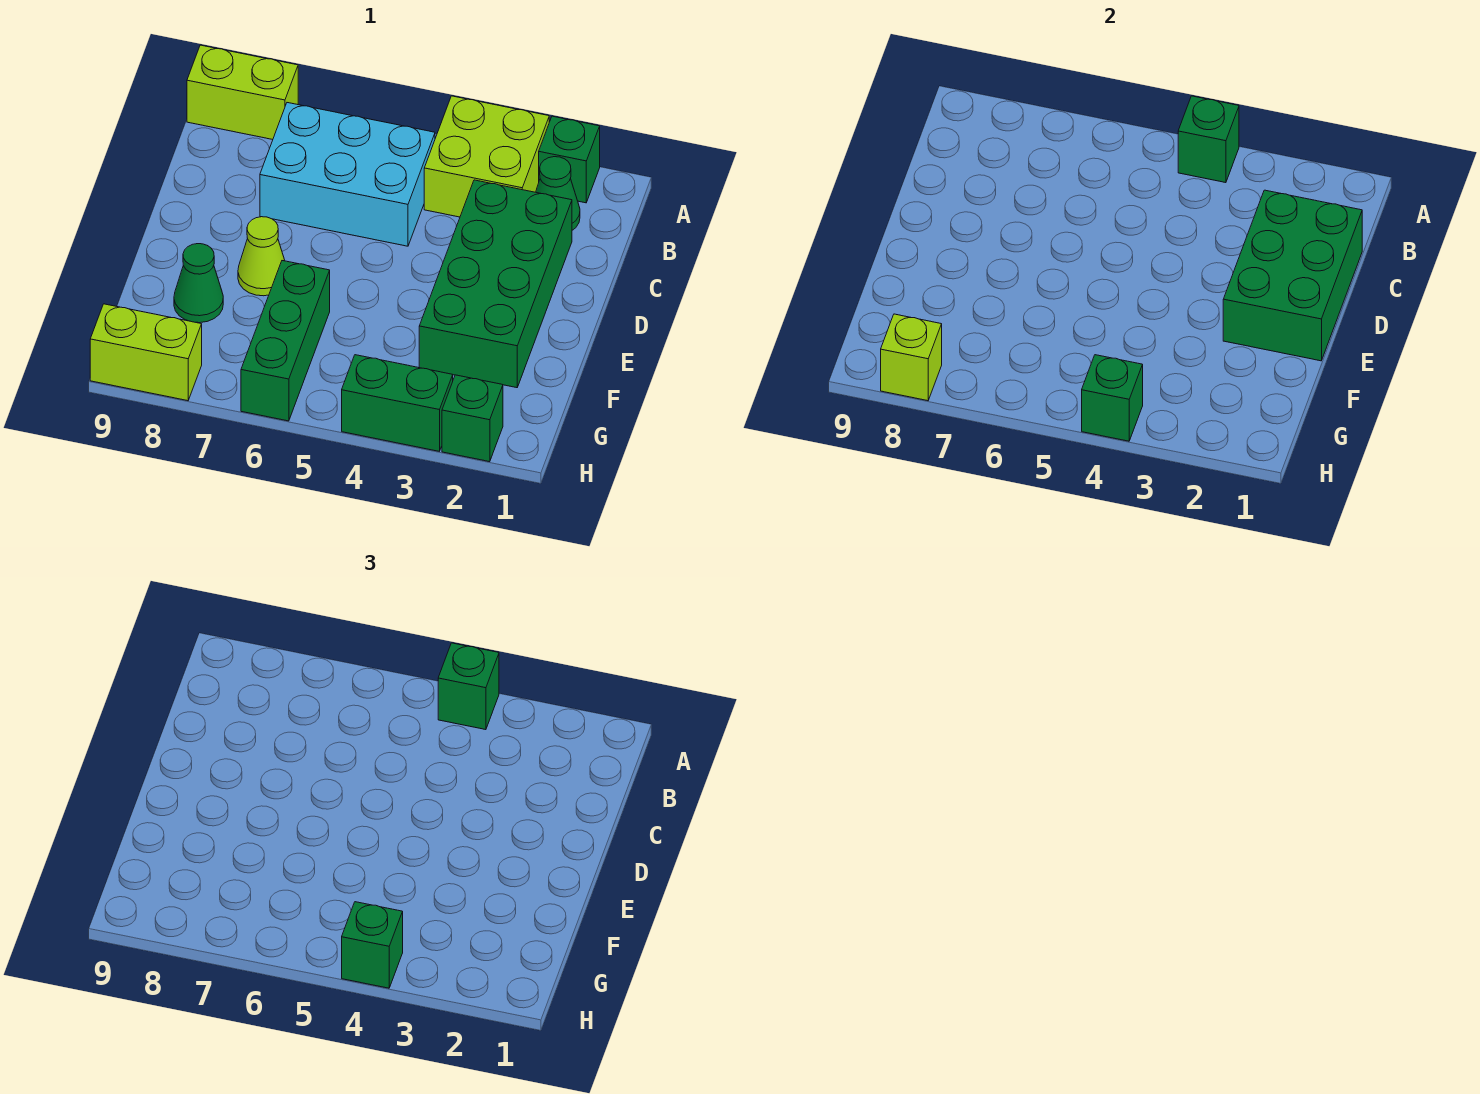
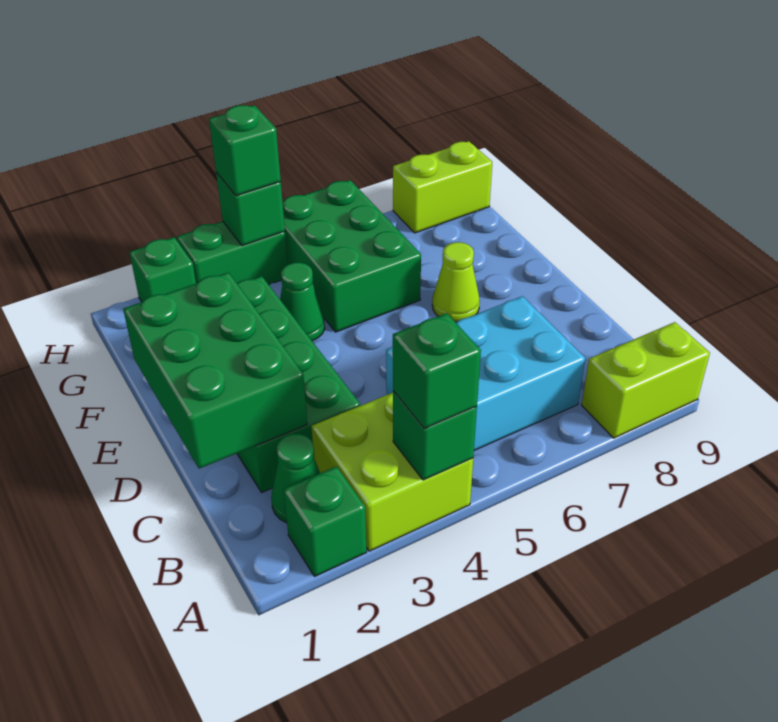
green 1x3 brick [241,261,330,421] -> green 2x3 brick [283,180,421,332]
green 1x1 cone [174,244,223,323] -> green 1x1 cone moved to [280,263,325,341]
lime 1x1 brick [881,314,942,401] -> none

